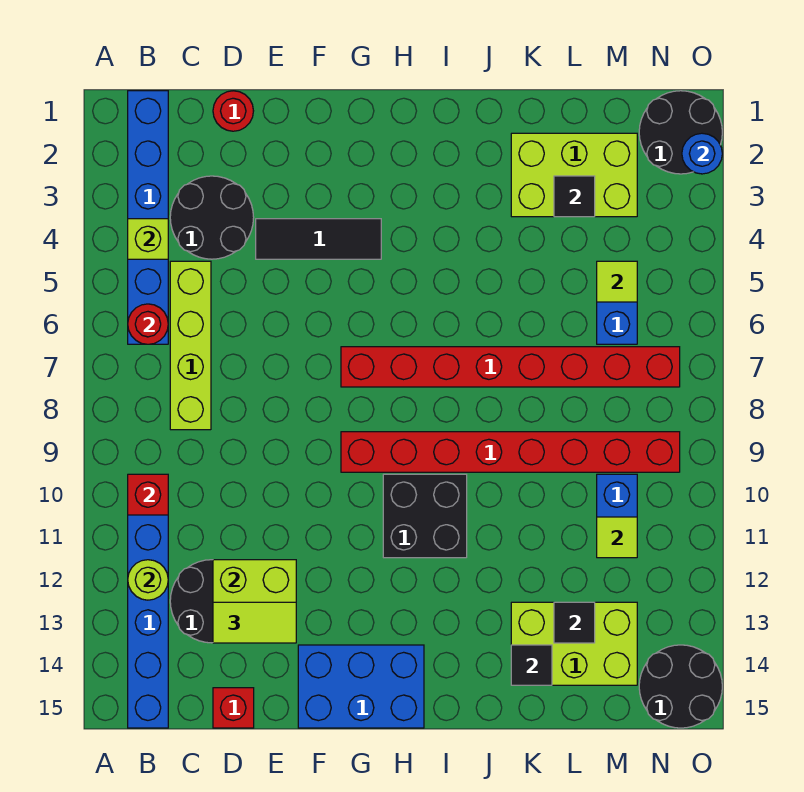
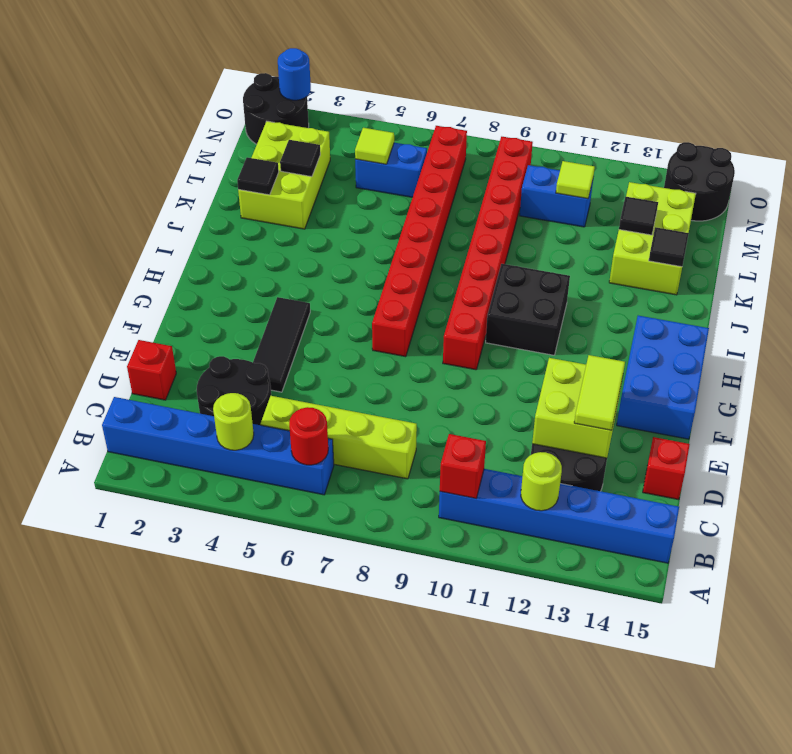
lime 1x1 brick [128,219,168,259] -> lime 1x1 round brick [213,393,254,450]
red 1x1 round brick [213,91,253,131] -> red 1x1 brick [127,340,176,400]
none -> black 1x1 tile [237,157,279,195]

